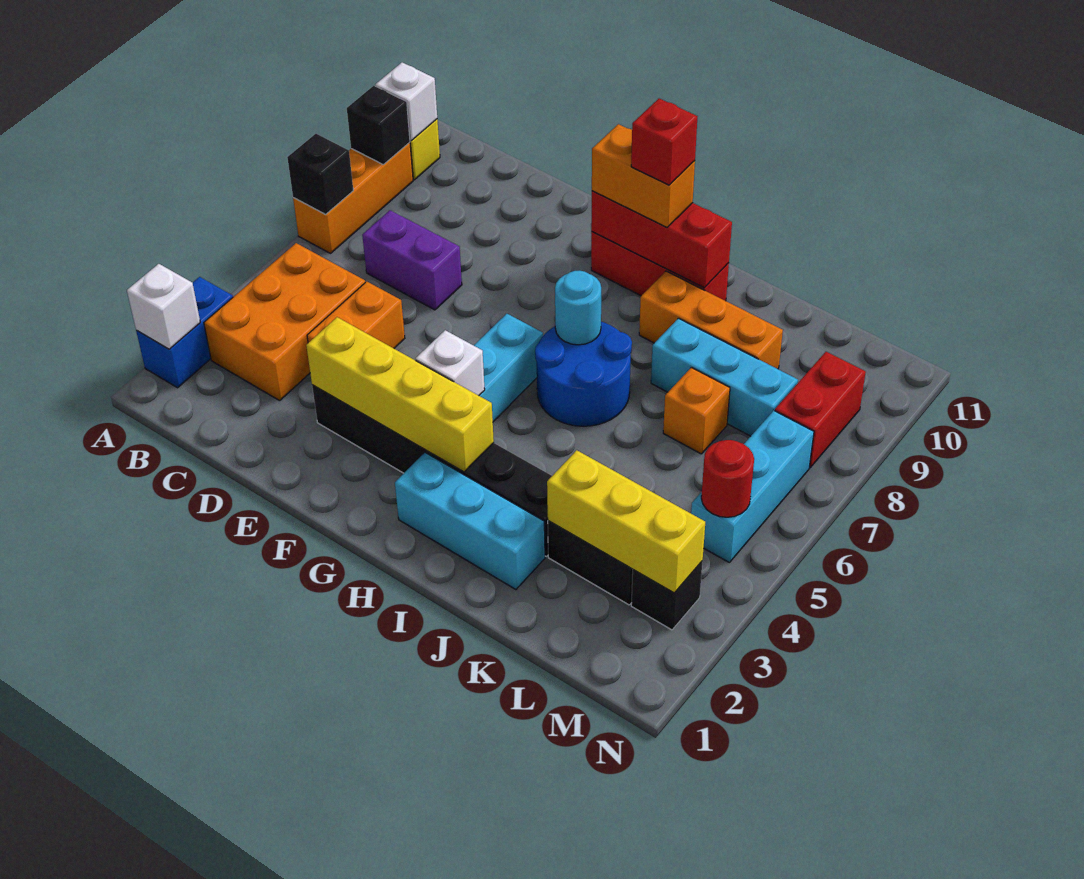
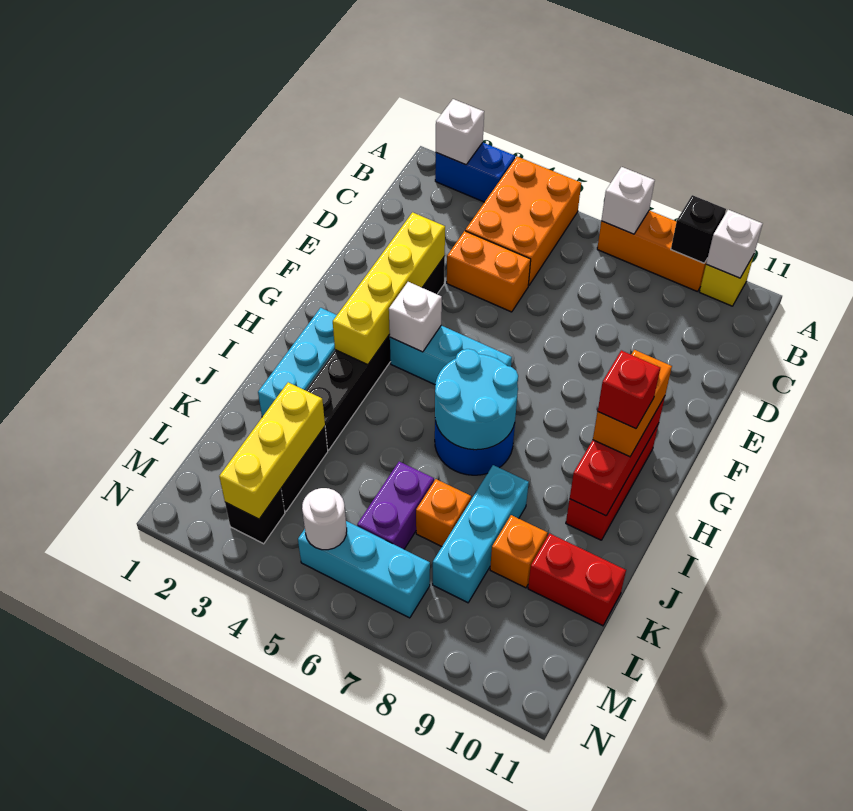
black 1x1 brick [287,134,353,214] -> white 1x1 brick [601,167,655,234]
orange 2x3 brick [204,243,365,401] -> orange 2x3 brick turned to [465,157,581,286]
purple 1x2 brick [362,210,462,310] -> purple 1x2 brick moved to [357,462,434,549]
cyan 1x1 round brick [555,271,601,345] -> cyan 2x2 round brick [435,349,518,450]
orange 1x3 brick [639,271,783,369] -> orange 1x1 brick [490,515,547,588]
red 1x1 round brick [701,440,754,517] -> white 1x1 round brick [302,488,347,550]
red 1x2 brick [775,352,866,468] -> red 1x2 brick moved to [528,533,626,626]

